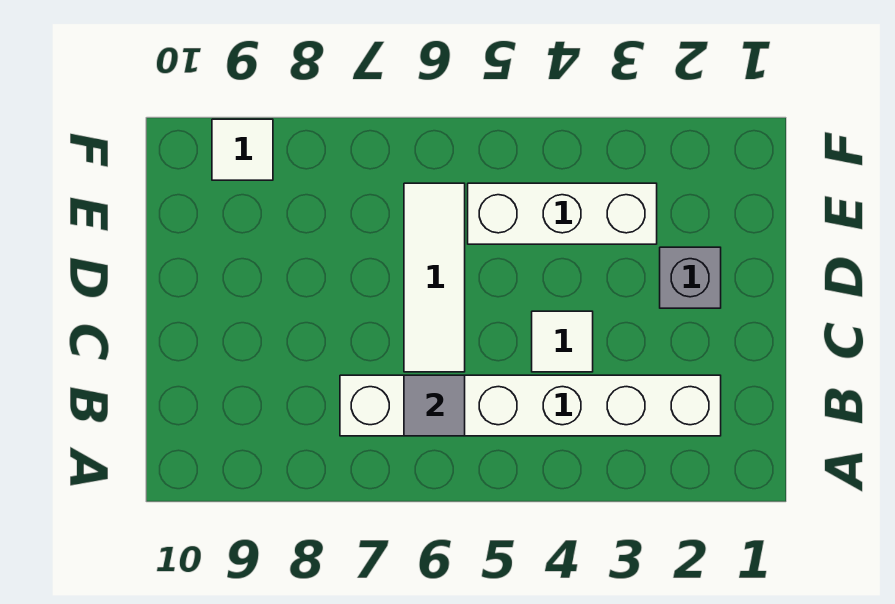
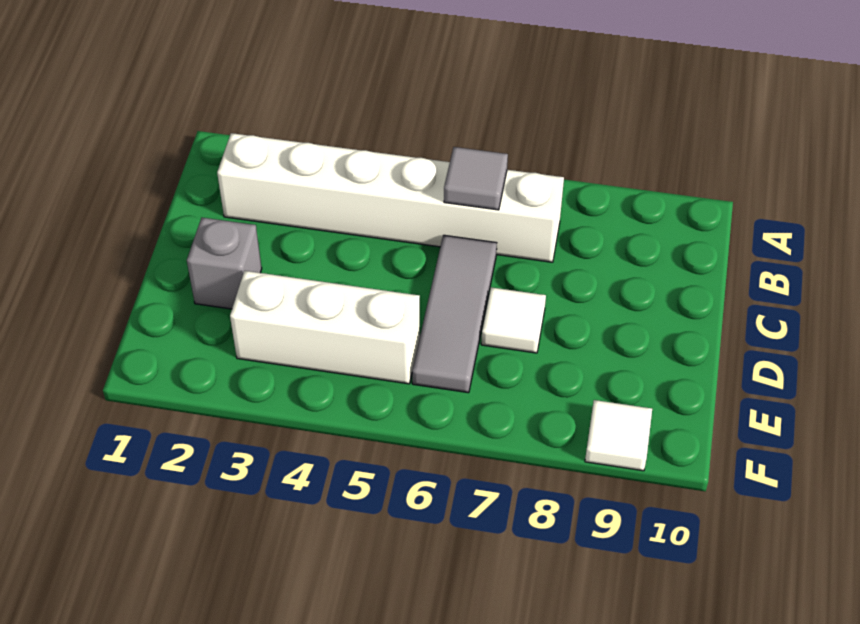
white 1x1 tile [532,311,593,372] -> white 1x1 tile moved to [481,287,546,353]
white 1x3 tile [404,183,465,372] -> grey 1x3 tile [412,235,497,393]

